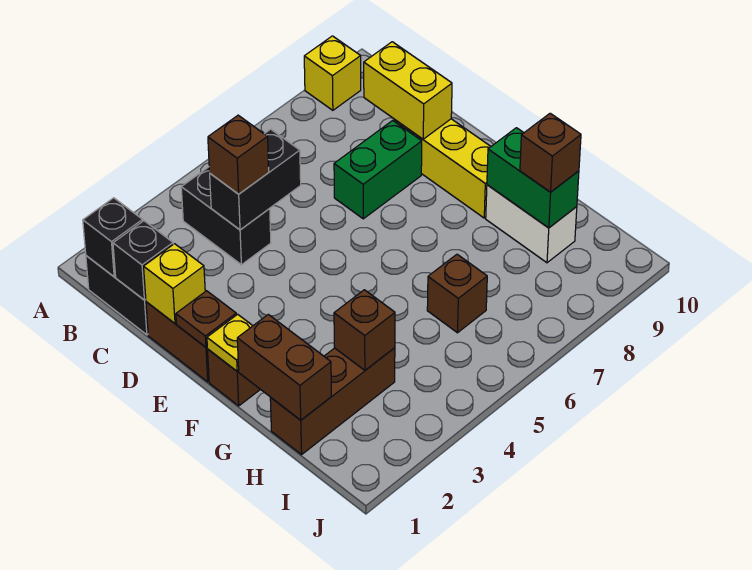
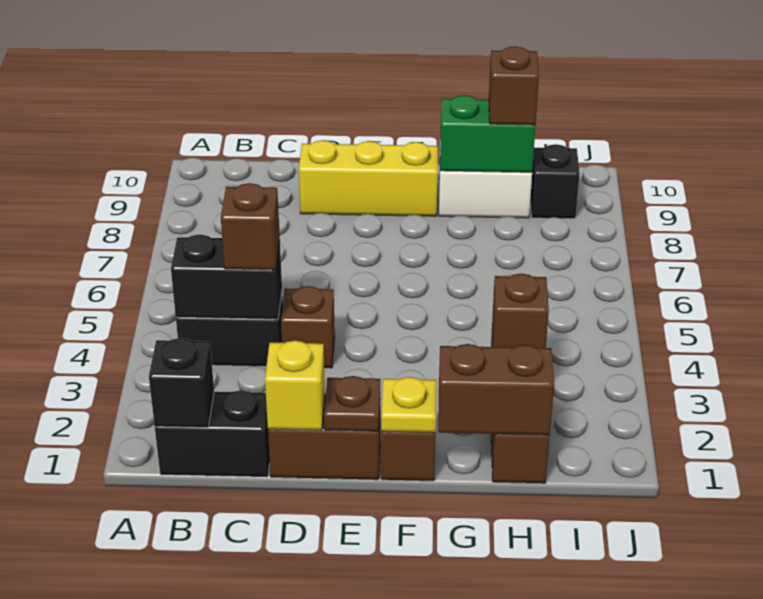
yellow 1x1 brick [304,36,361,110] -> none
black 1x1 brick [113,221,173,300] -> black 1x1 brick moved to [530,144,580,219]
black 1x2 brick [210,129,301,230] -> black 1x2 brick turned to [171,234,282,319]
yellow 1x2 brick [364,42,452,139] -> none
green 1x2 brick [334,120,422,219] -> none
brown 1x1 brick [427,254,487,333] -> brown 1x1 brick moved to [281,286,335,368]

